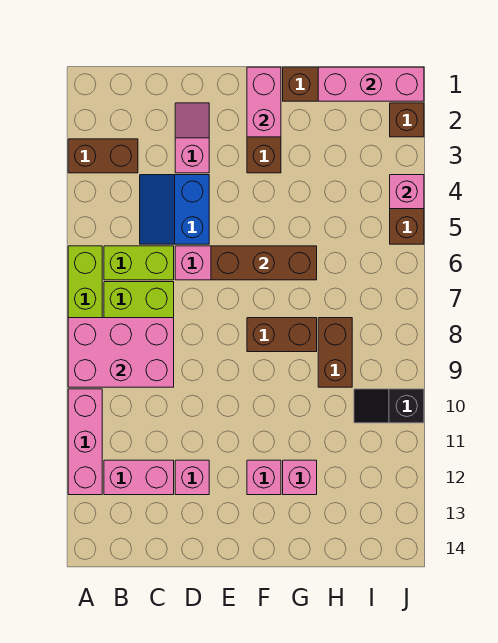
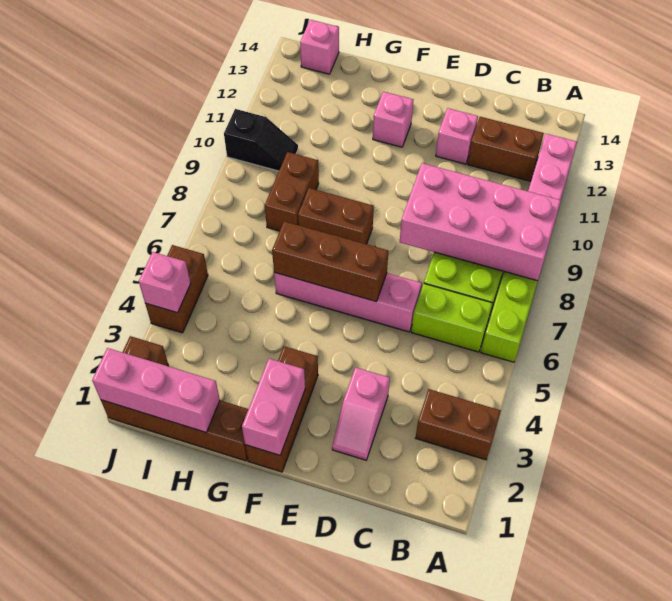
pink 2x3 brick [68,318,174,387] -> pink 2x4 brick [400,163,561,281]
pink 1x2 brick [104,460,174,495] -> brown 1x2 brick [468,117,544,181]
blue 2x2 slope [140,175,209,244] -> none
pink 1x1 brick [283,460,317,495] -> pink 1x1 brick moved to [300,20,339,74]

